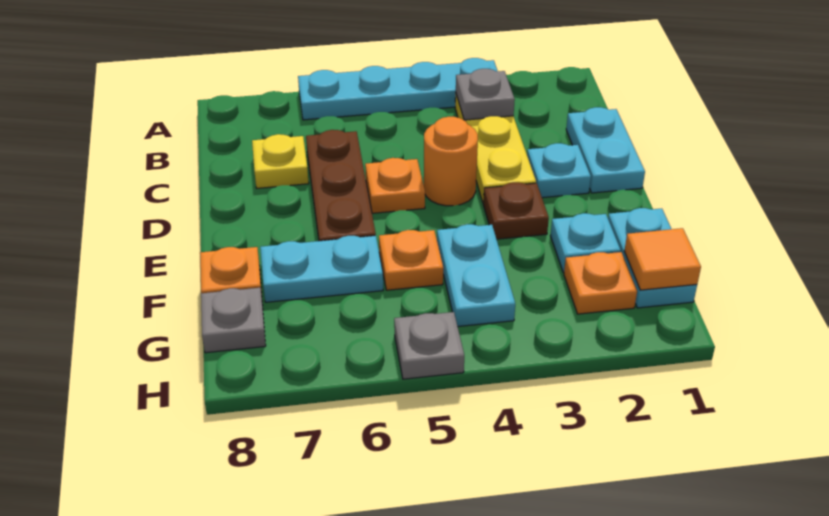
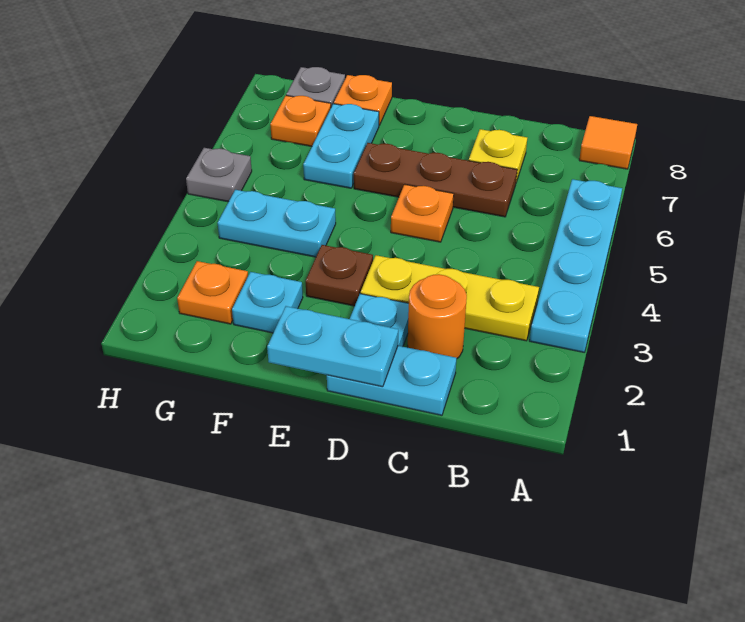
grey 1x1 plate [456,69,515,120] -> none
orange 1x1 round brick [424,117,478,206] -> orange 1x1 round brick moved to [408,274,467,358]
cyan 1x2 plate [608,208,697,308] -> cyan 1x2 plate moved to [267,306,398,387]
orange 1x1 plate [379,230,443,290] -> orange 1x1 plate moved to [270,96,331,146]
orange 1x1 tile [624,228,701,290] -> orange 1x1 tile moved to [579,116,637,169]

